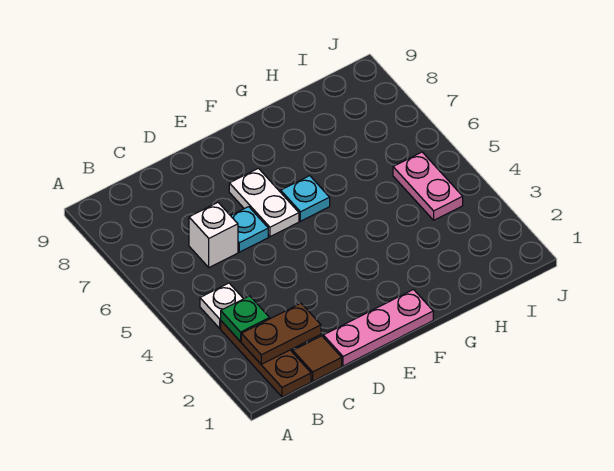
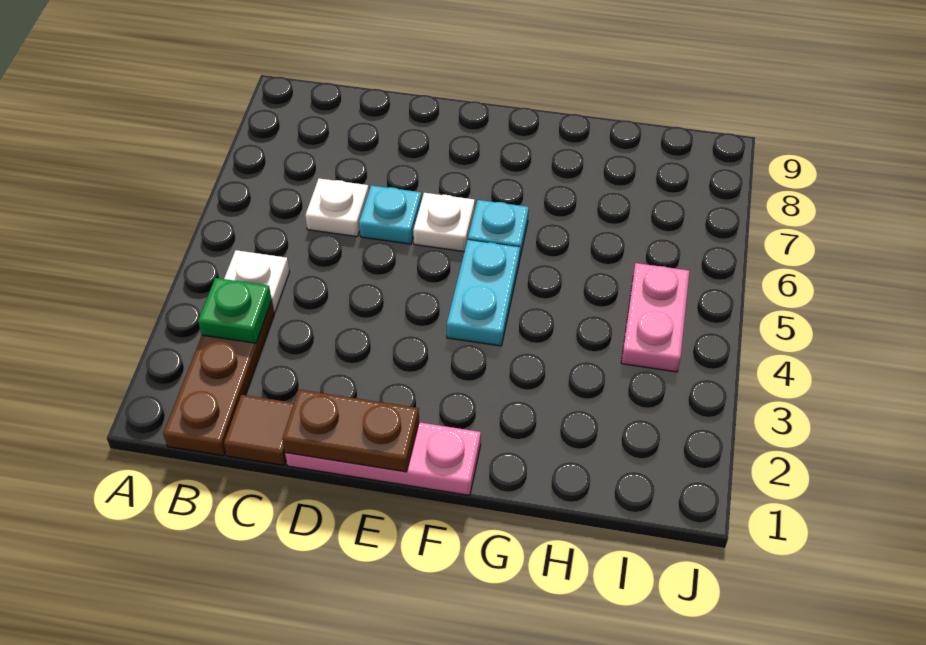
brown 1x2 plate [241,303,321,364] -> brown 1x2 plate moved to [282,390,419,472]
white 1x1 brick [189,203,238,267] -> white 1x1 plate [305,178,369,237]
white 1x2 plate [229,168,299,237] -> white 1x1 plate [413,193,475,252]
none -> cyan 1x2 plate [447,240,520,346]

